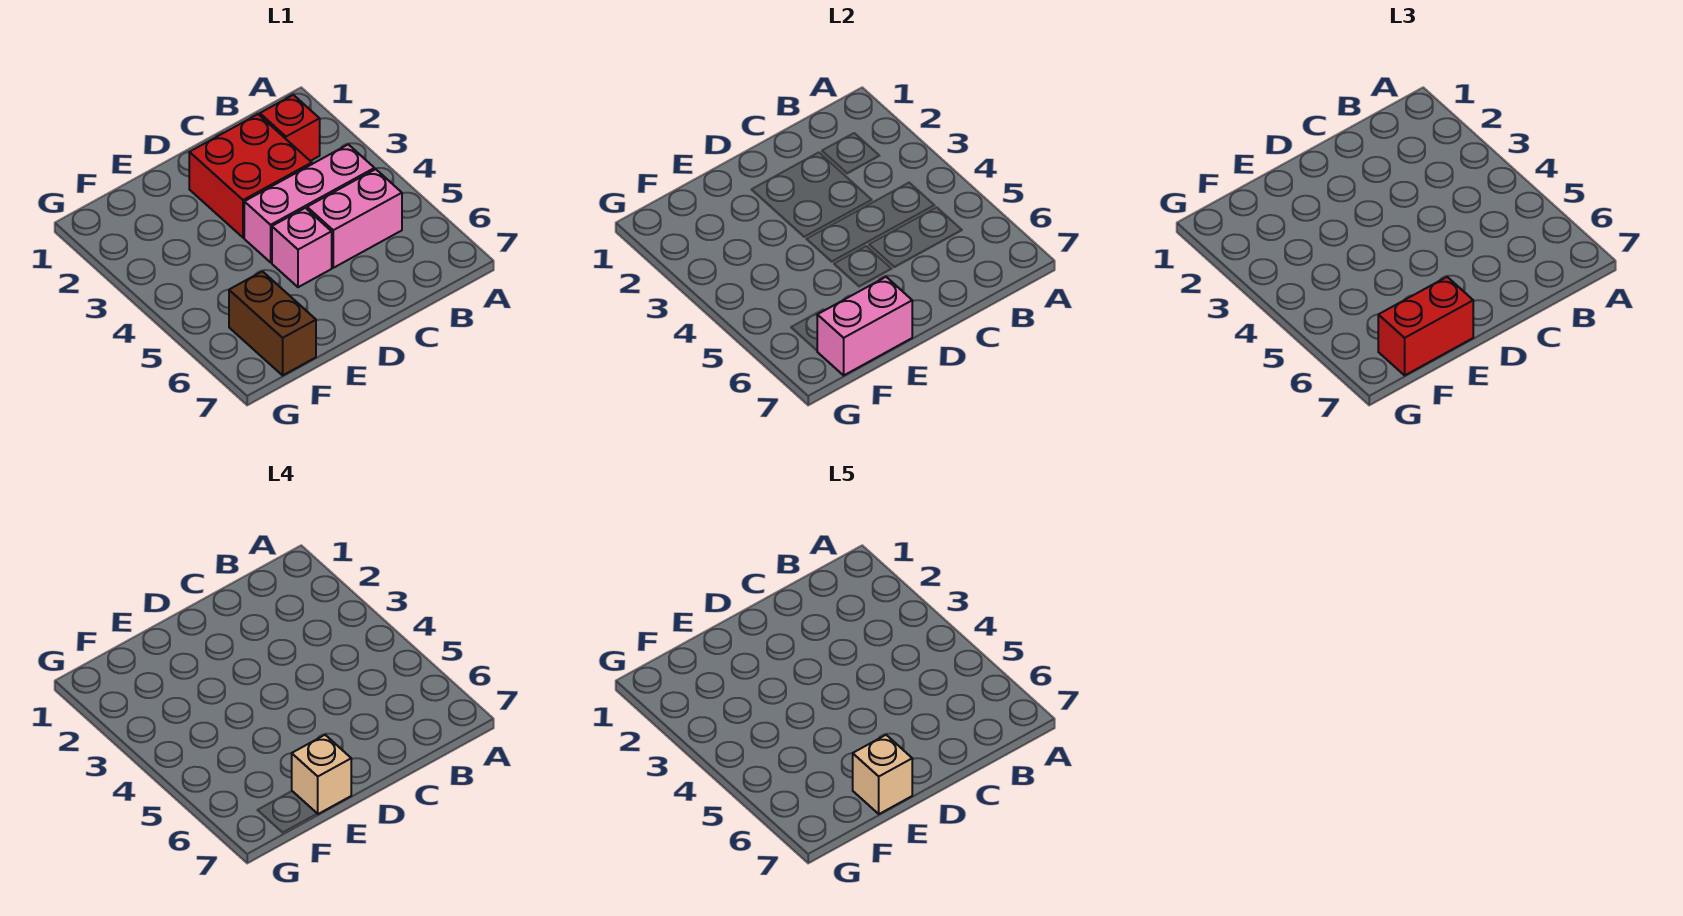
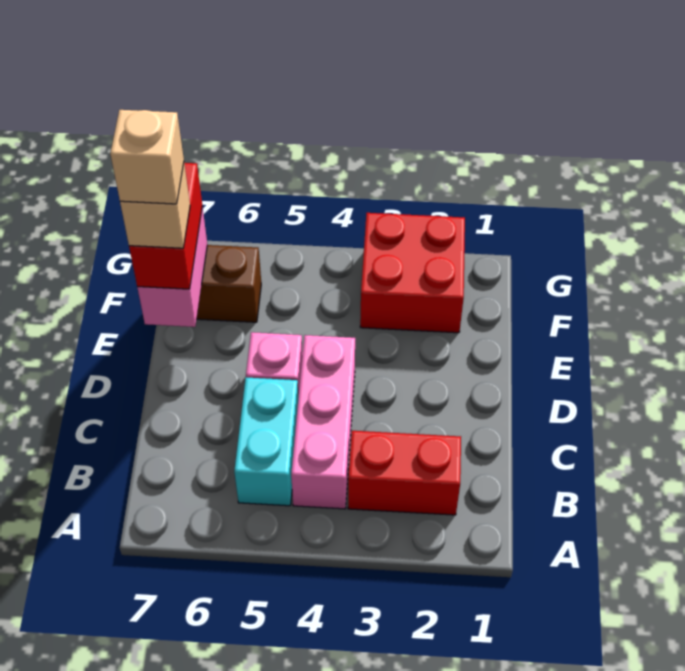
red 1x1 brick [260,95,320,161] -> red 1x2 brick [348,431,461,515]
pink 1x2 brick [307,169,402,268] -> cyan 1x2 brick [234,377,298,506]
red 2x2 brick [189,114,312,238] -> red 2x2 brick moved to [360,213,465,333]

